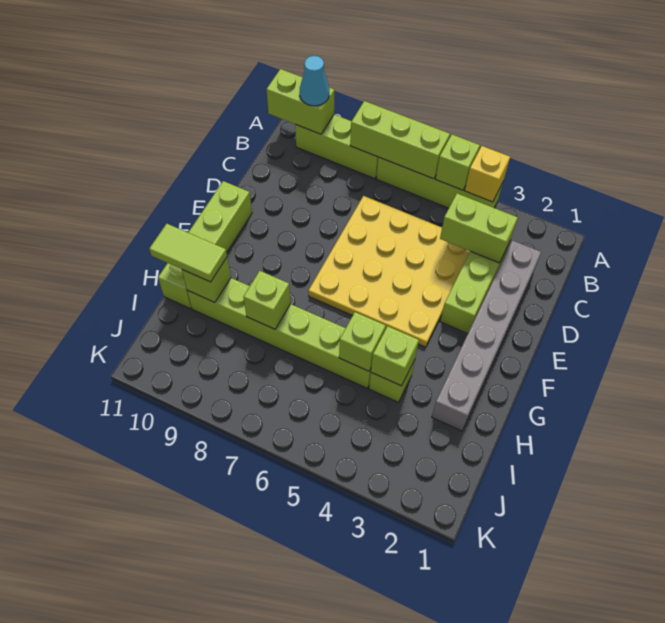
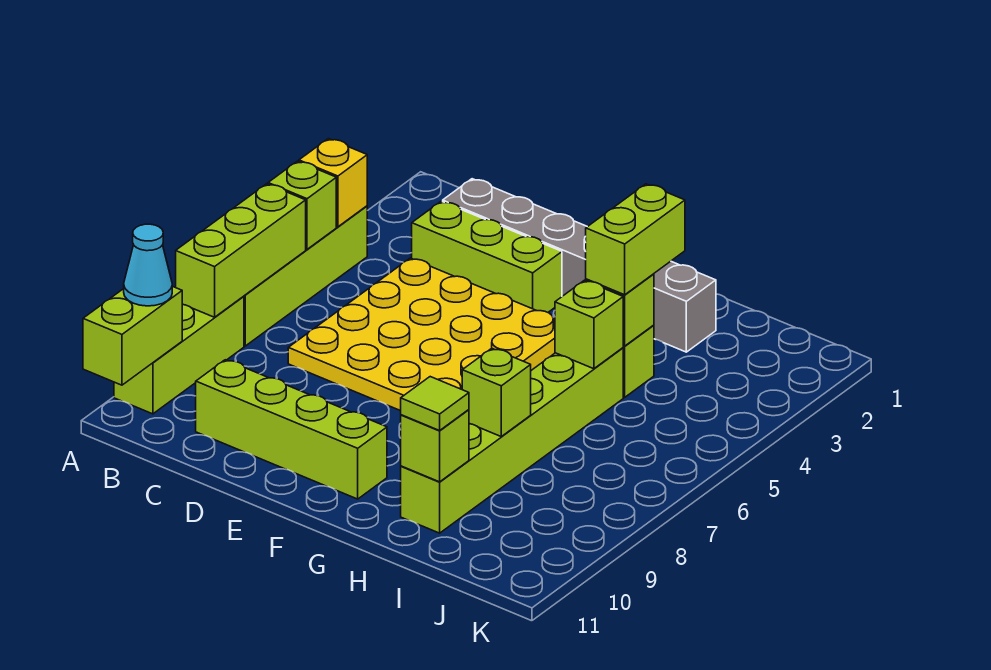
lime 1x2 brick [440,193,518,263] -> lime 1x2 brick moved to [586,184,685,295]
lime 1x4 brick [158,181,252,309] -> lime 1x4 brick moved to [196,360,387,499]
lime 1x2 tile [149,224,227,282] -> lime 1x1 tile [401,377,469,431]

